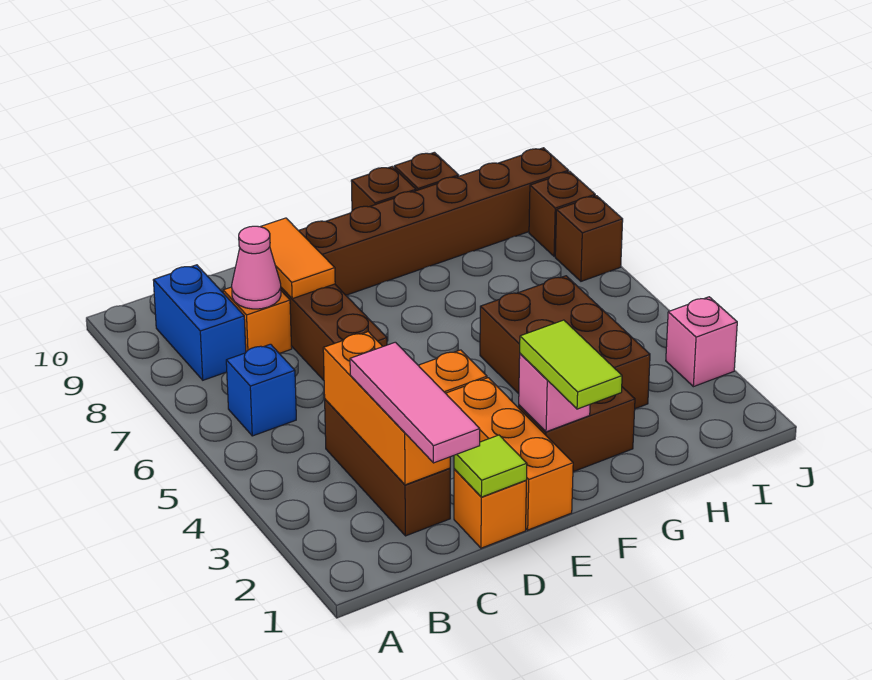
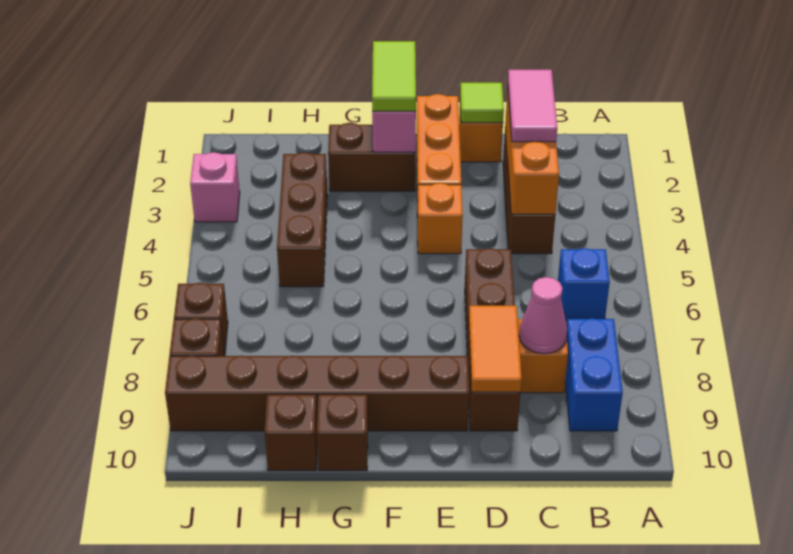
pink 1x3 tile [350,342,480,463] -> pink 1x2 tile [508,70,557,142]
brown 2x3 brick [480,276,650,409] -> brown 1x3 brick [277,152,327,287]

